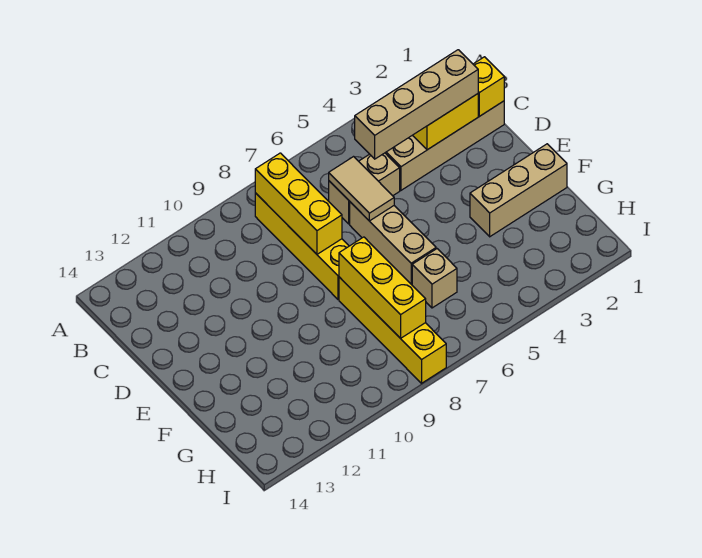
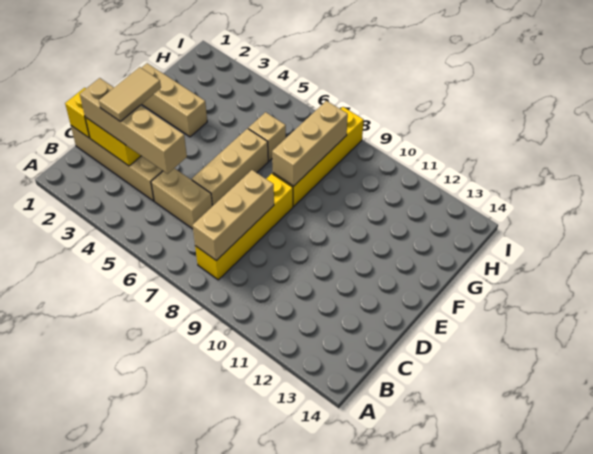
yellow 1x3 brick [255,153,342,254] -> tan 1x3 brick [192,170,274,261]
tan 1x2 tile [329,157,394,221] -> tan 1x2 tile moved to [99,67,161,121]
yellow 1x3 brick [339,237,426,338] -> tan 1x3 brick [272,101,348,186]

